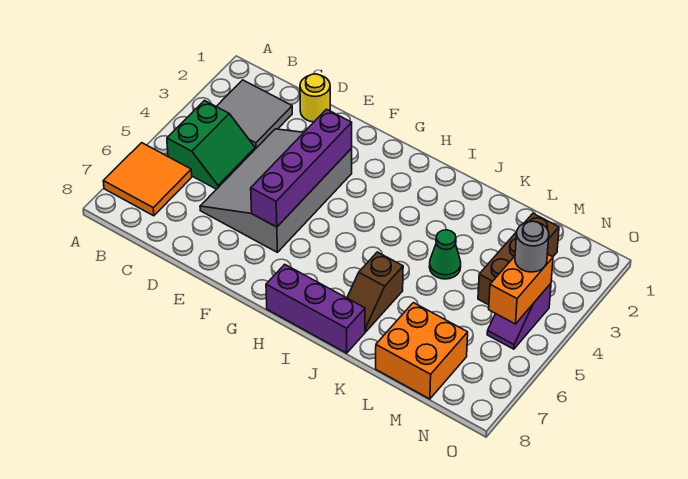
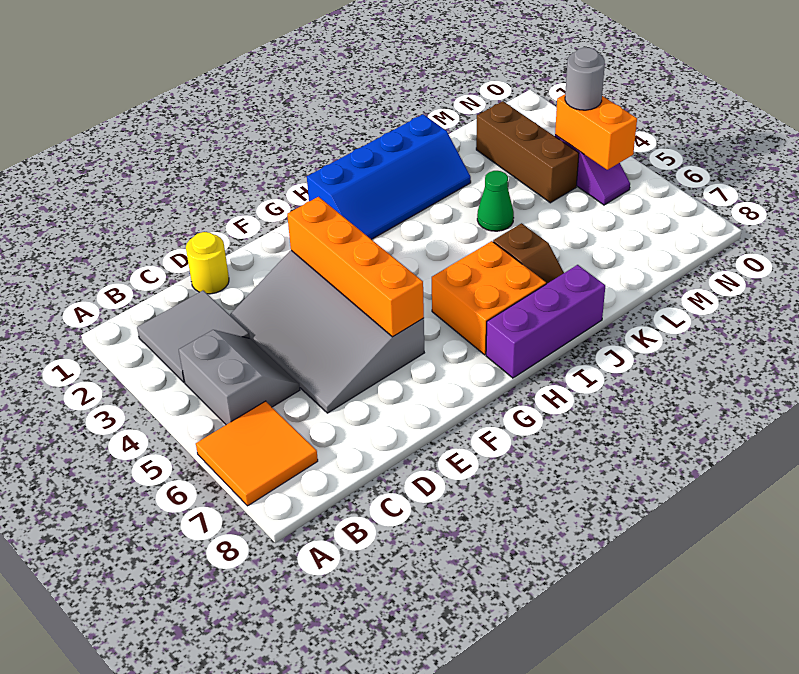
green 2x2 slope [167,101,255,189] -> grey 2x2 slope [179,330,300,425]
purple 1x4 brick [251,109,352,227] -> orange 1x4 brick [287,197,424,337]
none -> blue 2x4 slope [307,114,471,239]
orange 2x2 brick [376,303,468,399] -> orange 2x2 brick moved to [432,241,546,355]

